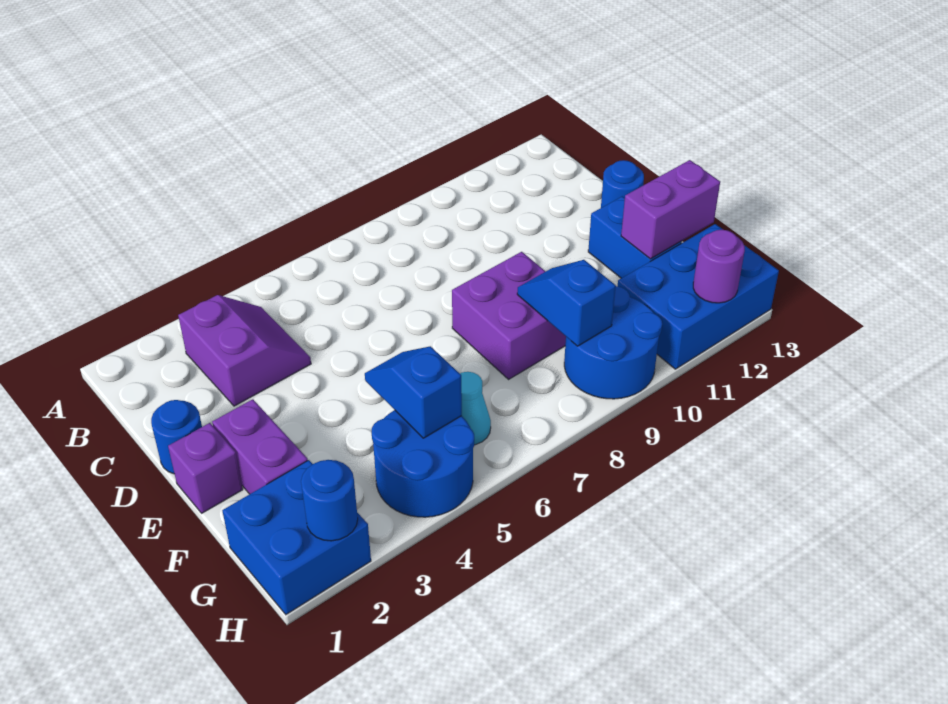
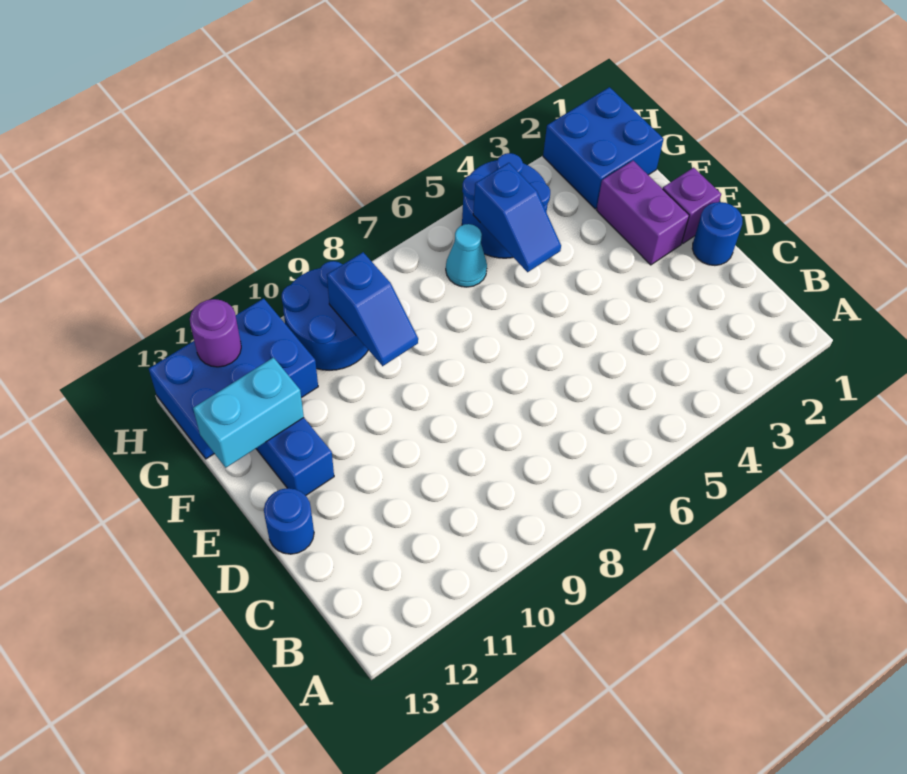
purple 2x2 slope [178,295,311,406] -> none
purple 2x2 brick [452,252,566,379] -> none
purple 1x2 brick [621,160,720,259] -> cyan 1x2 brick [193,358,304,468]
blue 1x1 round brick [301,460,358,541] -> none

